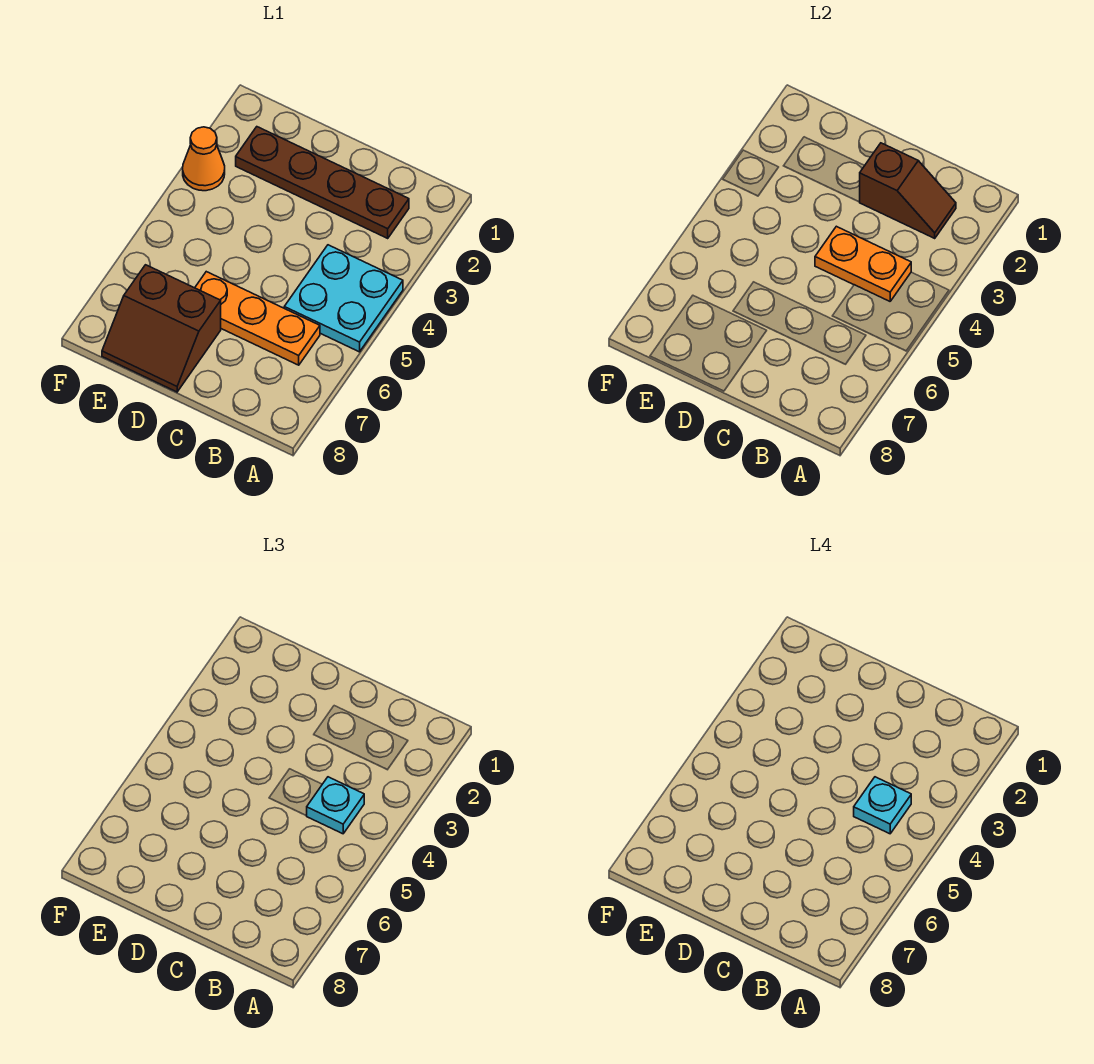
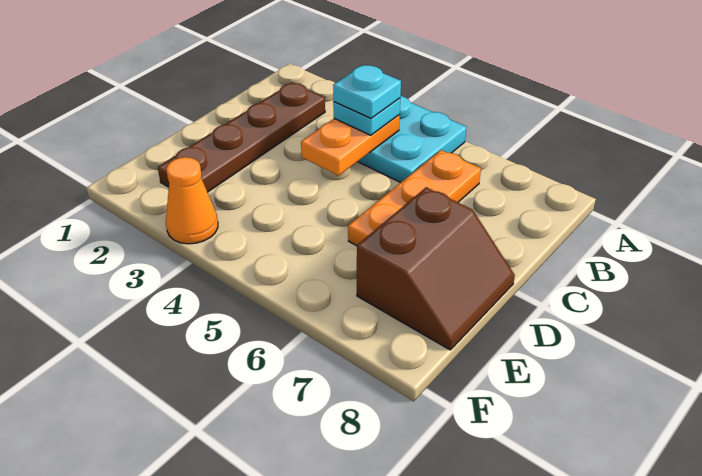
brown 1x2 slope [860,143,956,238] -> none

